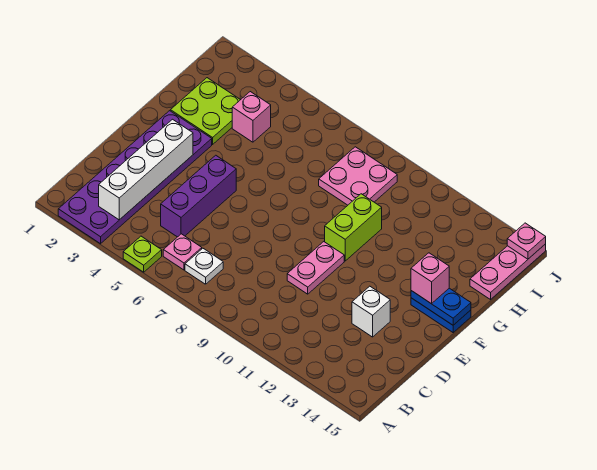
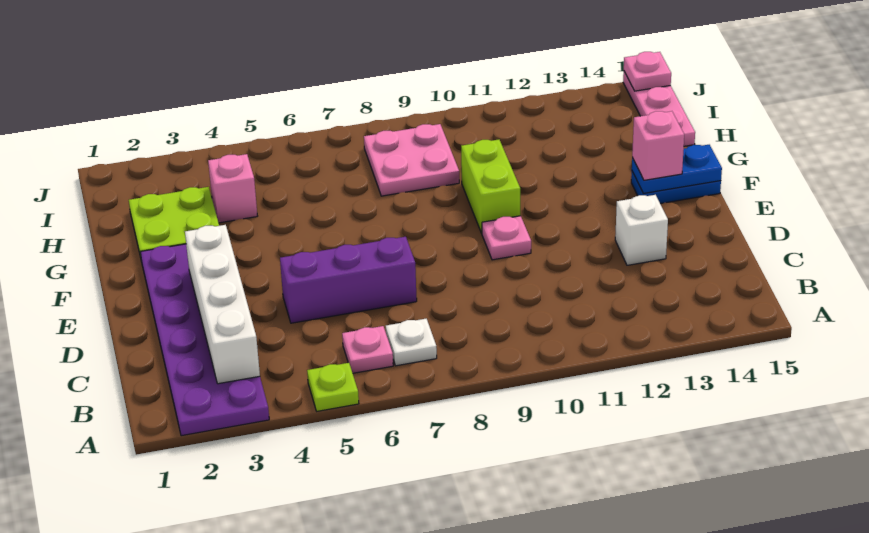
purple 1x3 brick [161,155,236,237] -> purple 1x3 brick turned to [280,237,417,323]
pink 1x2 plate [287,242,344,294] -> pink 1x1 plate [482,216,531,260]

